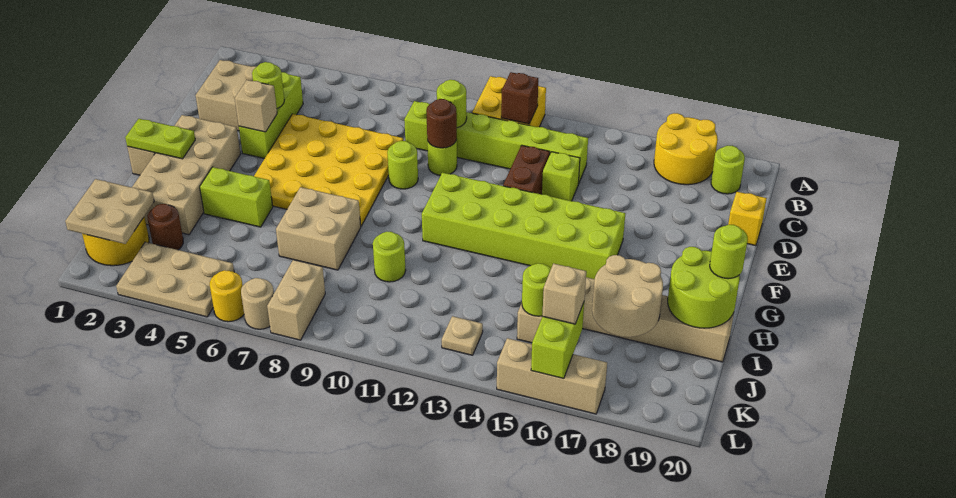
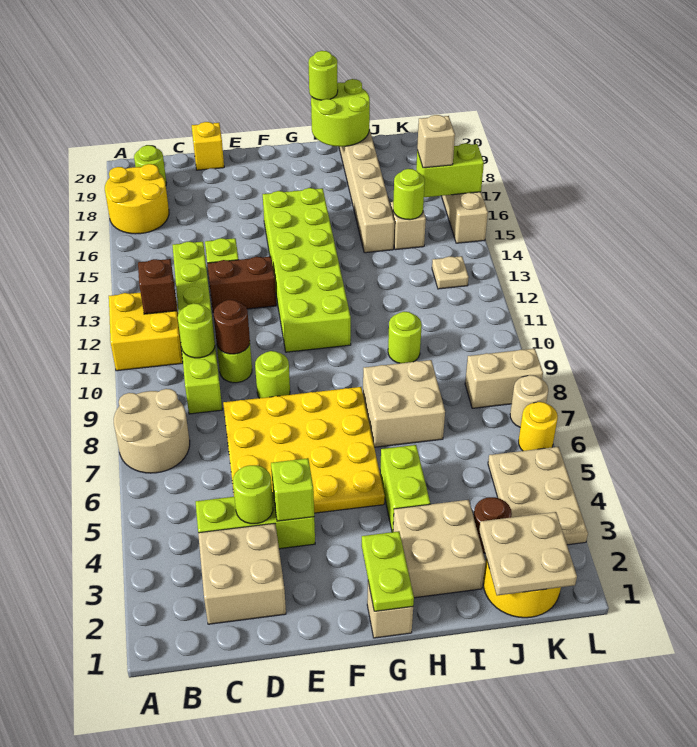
tan 1x1 brick [235,80,277,132] -> lime 1x1 brick [271,458,314,521]
tan 2x4 brick [132,115,240,235] -> tan 2x2 brick [393,500,486,598]
tan 2x2 round brick [592,255,663,337] -> tan 2x2 round brick moved to [114,389,190,473]

